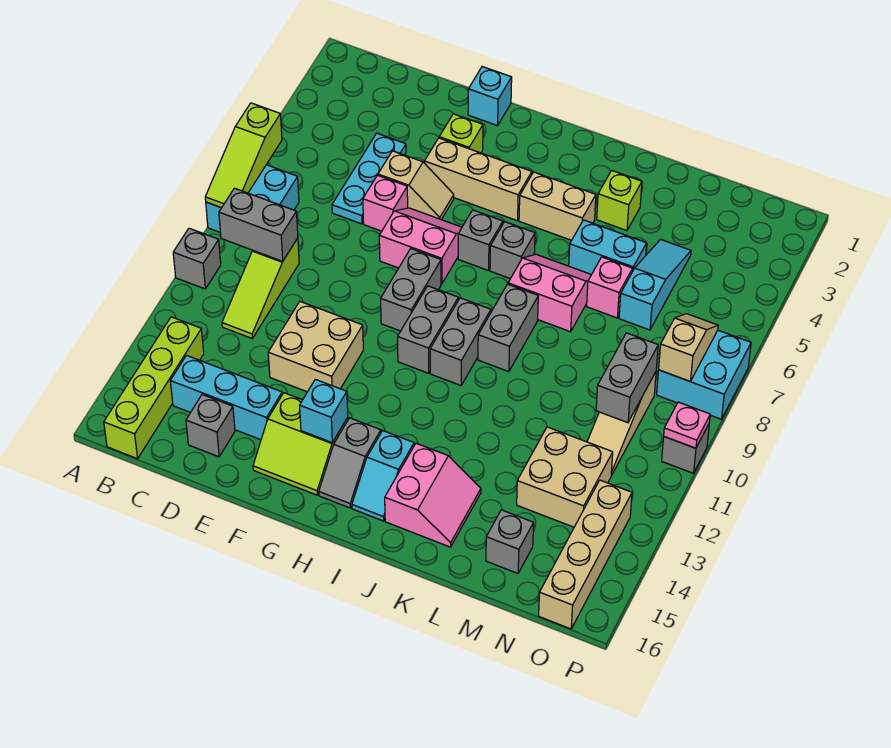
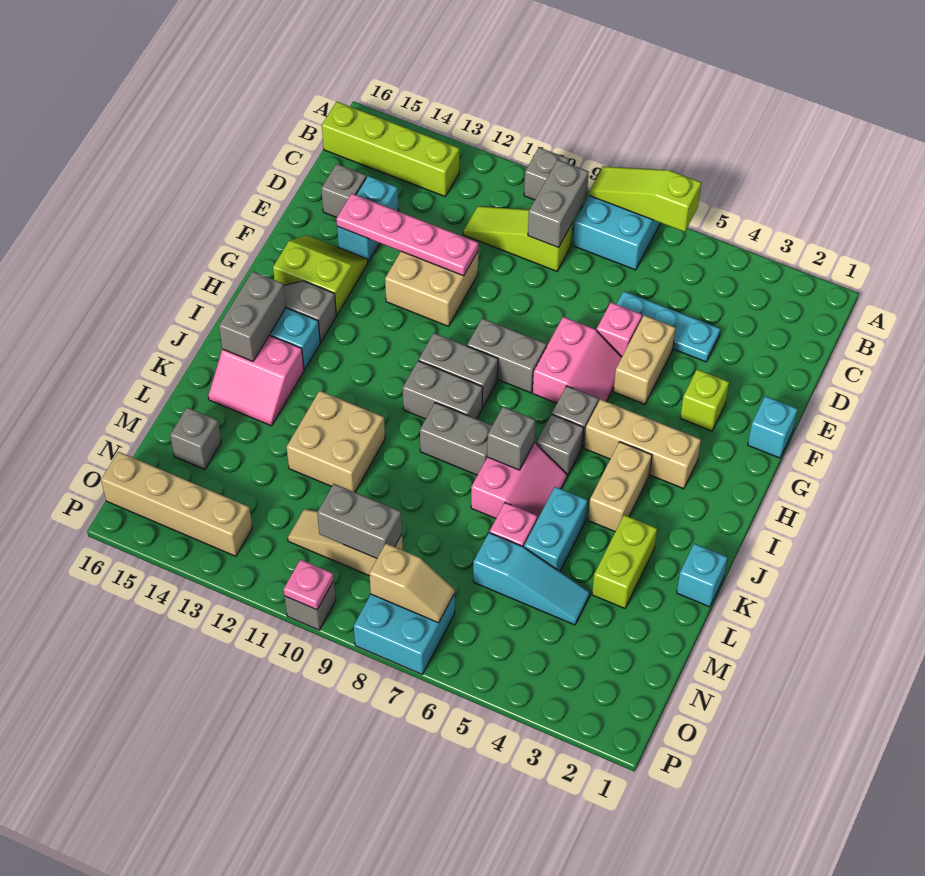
cyan 1x3 brick [170,355,282,440] -> cyan 1x2 brick [337,176,399,262]
tan 1x2 slope [378,151,454,220] -> tan 1x2 brick [613,315,676,404]
none -> pink 1x4 plate [336,194,478,276]
tan 1x3 brick [425,138,532,221] -> tan 1x3 brick turned to [584,399,701,489]
lime 2x2 slope [253,393,348,495] -> lime 2x2 slope turned to [273,235,368,315]
cyan 1x1 brick [300,379,348,442] -> cyan 1x1 brick moved to [677,544,728,607]
none -> grey 1x2 brick [219,271,286,361]
none -> grey 1x1 brick [487,407,535,470]
lime 1x1 brick [597,170,642,231] -> lime 1x2 brick [592,515,657,608]
tan 2x2 brick [517,427,613,527] -> tan 2x2 brick moved to [287,391,385,492]

